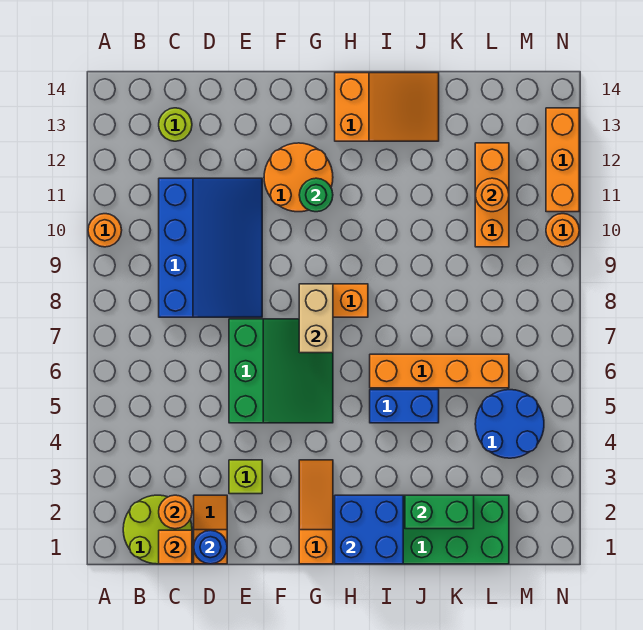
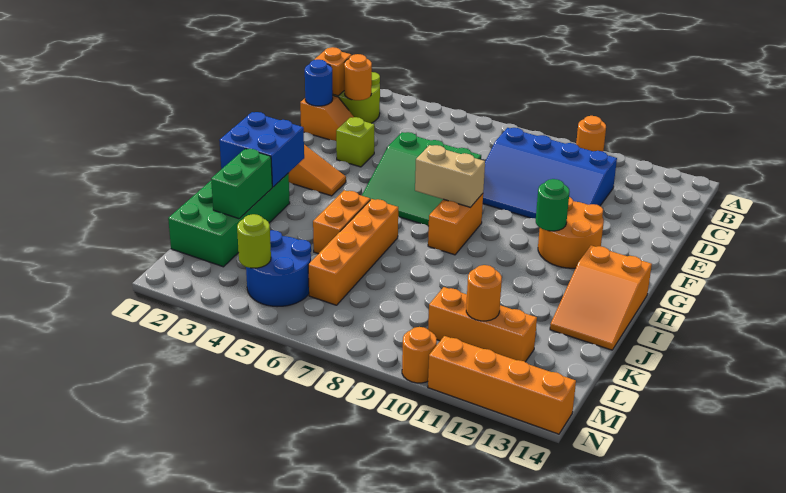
lime 1x1 round brick [159,108,192,141] -> lime 1x1 round brick moved to [237,214,271,268]
blue 1x2 brick [370,390,439,423] -> orange 1x2 brick [313,190,370,254]
orange 1x3 brick [546,108,579,212] -> orange 1x4 brick [428,336,576,434]

